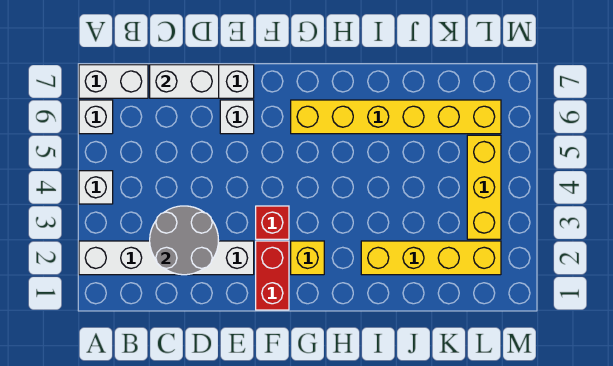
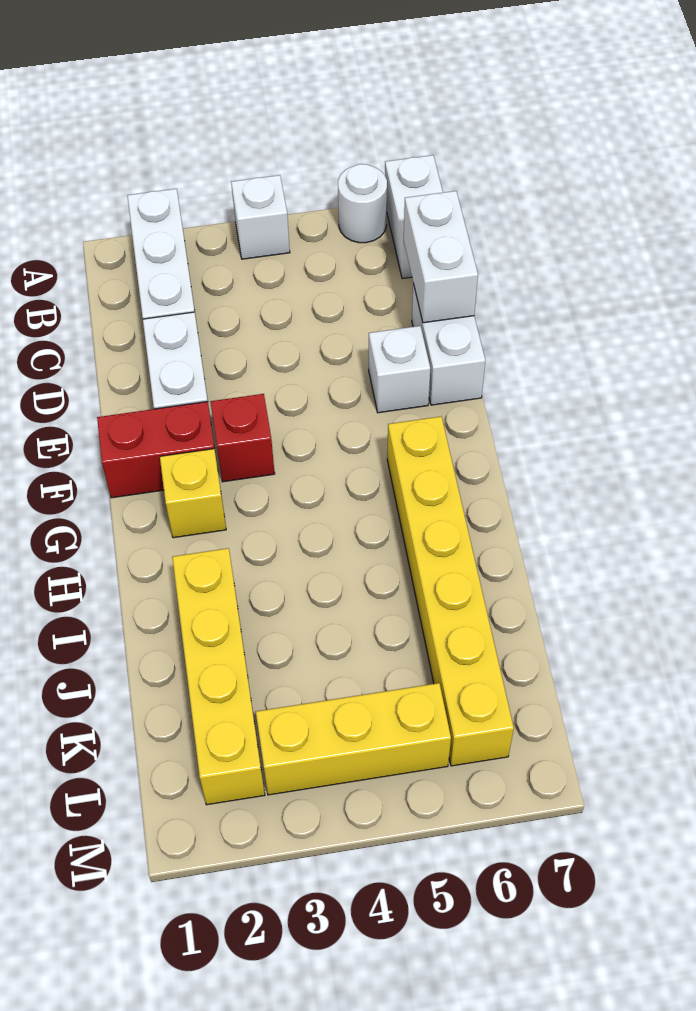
white 1x1 brick [79,100,113,134] -> white 1x1 round brick [338,164,387,243]
grey 2x2 round brick [150,206,219,275] -> none

